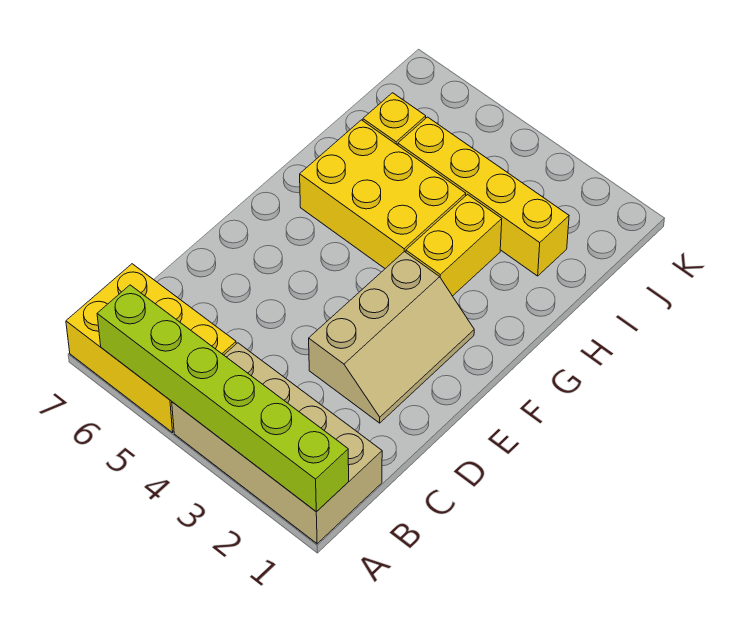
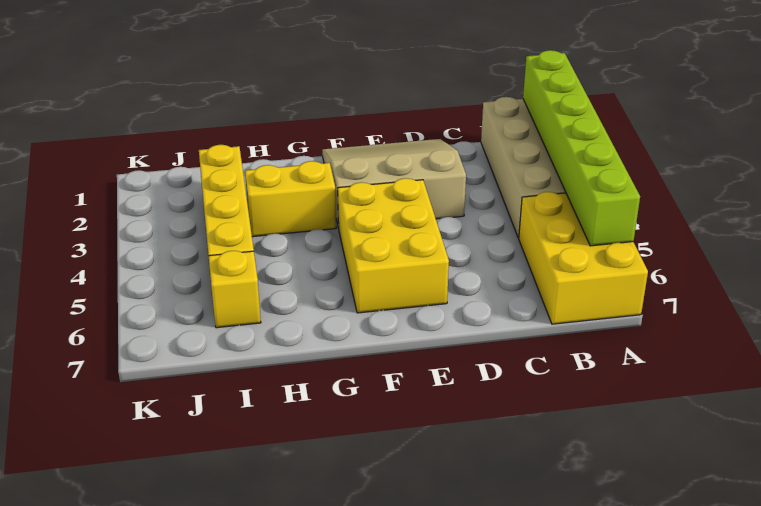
tan 2x3 slope [309,251,474,423] -> tan 3x3 slope [322,139,466,228]
yellow 2x3 brick [300,120,466,268] -> yellow 2x3 brick moved to [338,178,449,313]

